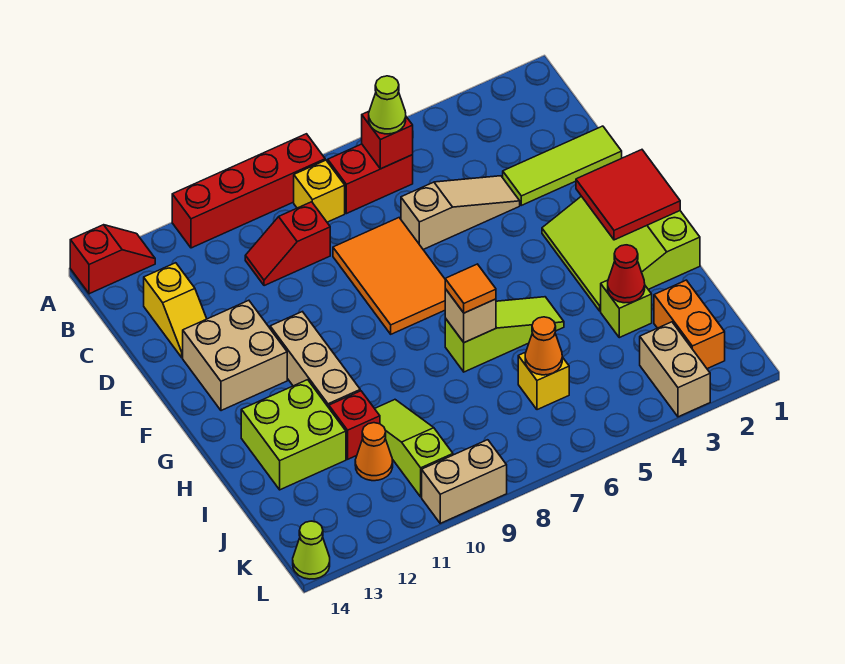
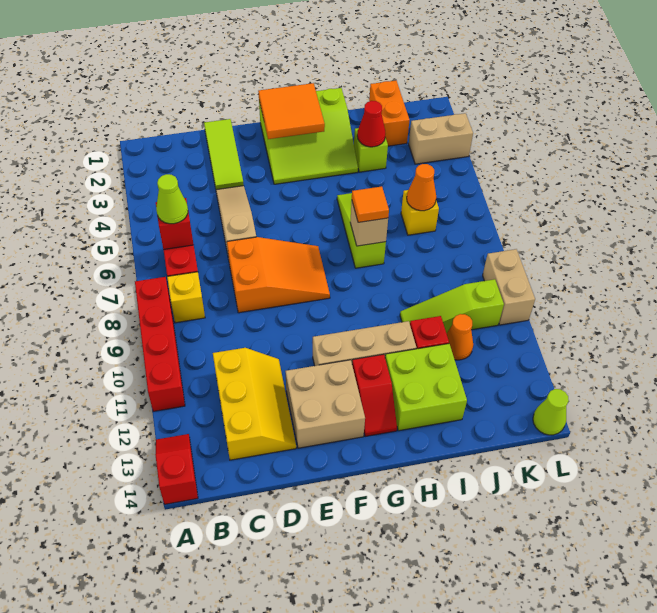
red 1x2 slope [245,202,330,286] -> red 1x2 slope moved to [352,354,397,437]
yellow 1x2 slope [144,263,207,358] -> yellow 2x3 slope [213,348,296,460]
orange 2x3 tile [333,218,445,334] -> orange 2x3 slope [227,237,330,313]
red 2x2 tile [576,150,680,240] -> orange 2x2 tile [258,83,325,139]
orange 1x2 brick [654,280,725,369] -> orange 1x2 brick turned to [369,81,410,146]

